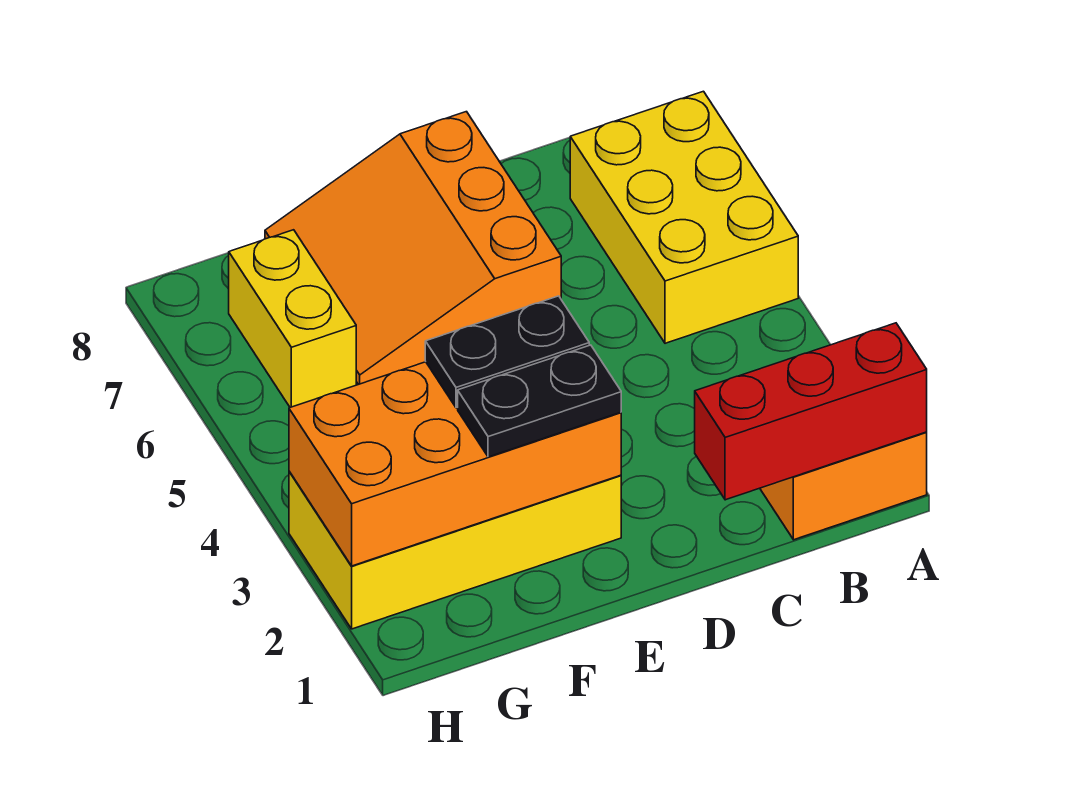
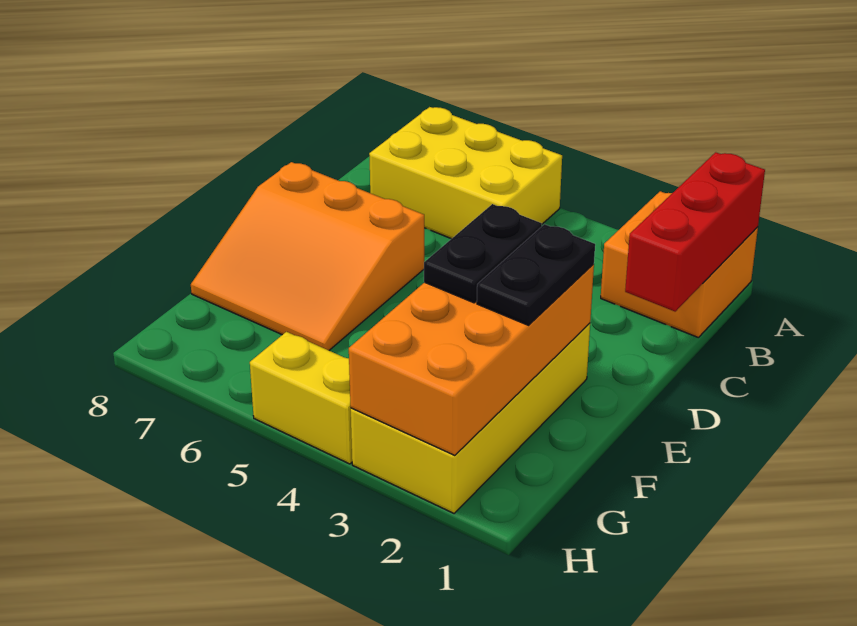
yellow 1x2 brick [229,230,356,407] -> yellow 1x2 brick moved to [250,332,352,464]

